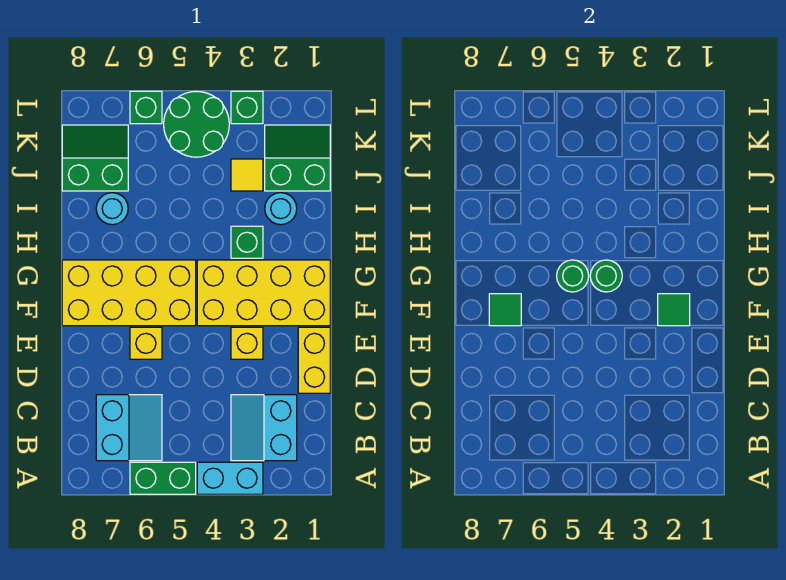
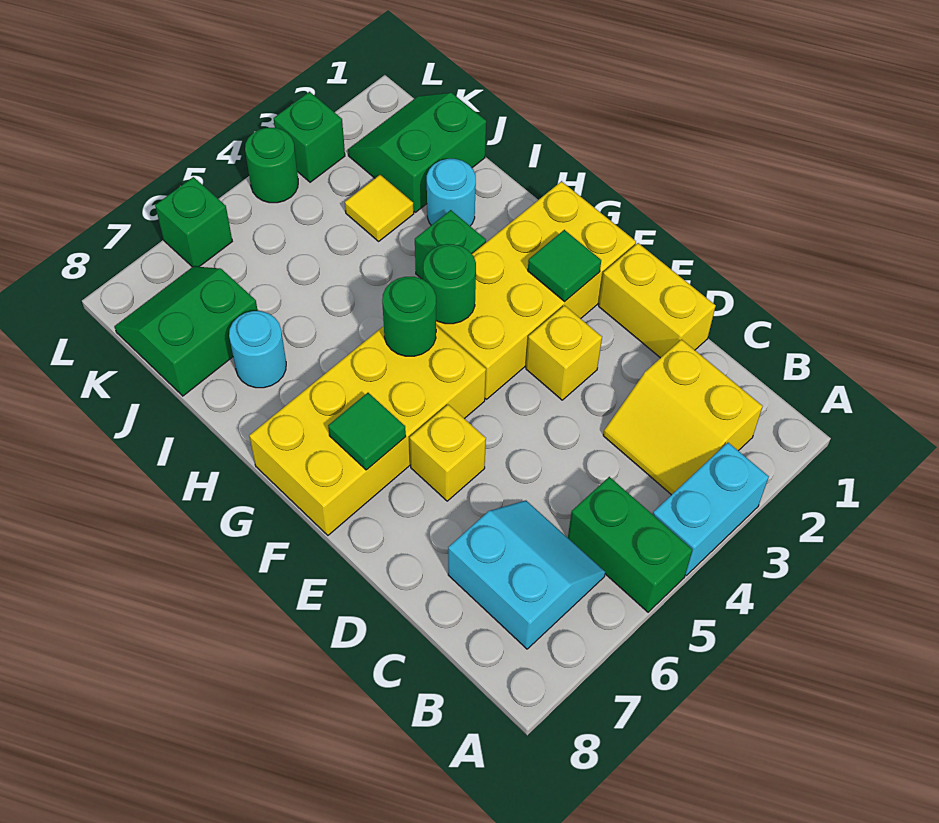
green 1x2 brick [130,462,196,494] -> green 1x2 brick turned to [568,477,693,612]
cyan 2x2 slope [231,395,297,461] -> yellow 2x2 slope [603,339,763,495]
green 2x2 round brick [164,91,229,157] -> green 1x1 round brick [245,128,298,203]

